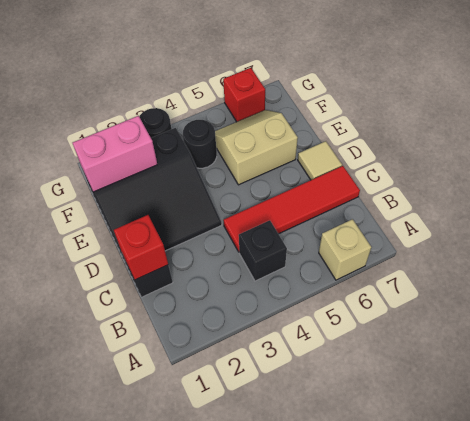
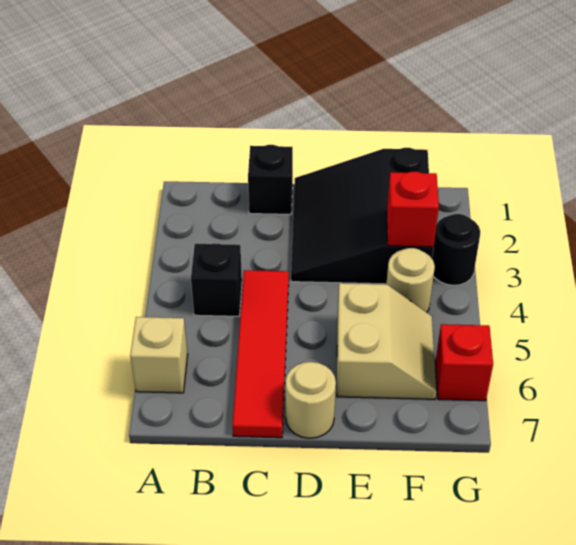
red 1x1 brick [114,215,168,280] -> red 1x1 brick moved to [387,172,439,247]
tan 1x1 tile [298,141,342,180] -> tan 1x1 round brick [286,362,336,438]
pink 1x2 brick [73,116,157,192] -> none
black 1x1 round brick [183,120,217,168] -> tan 1x1 round brick [386,248,435,312]

